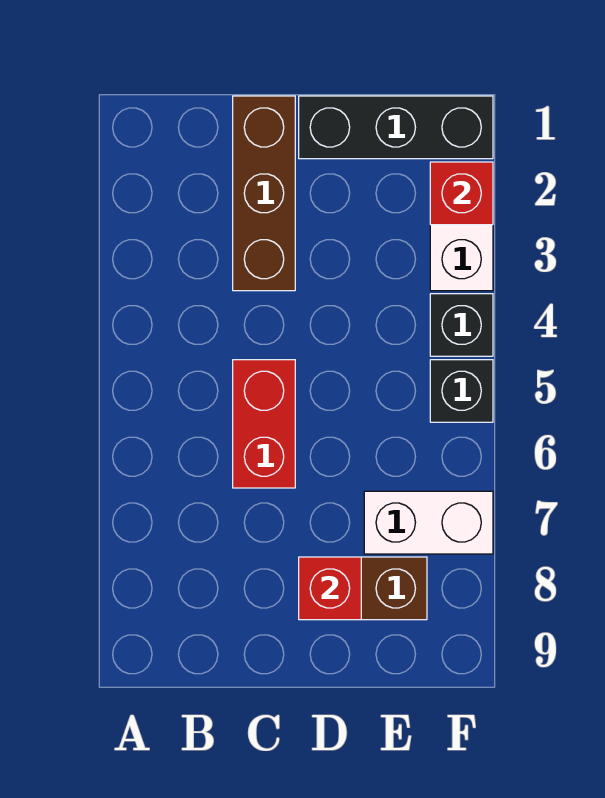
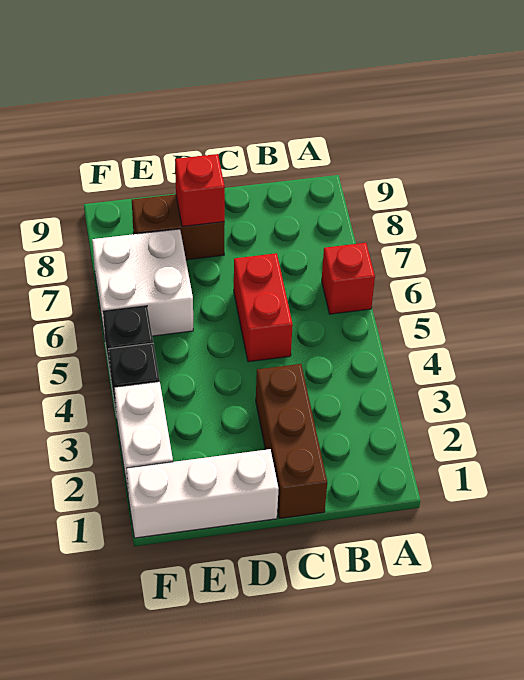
black 1x3 brick [299,96,493,159] -> white 1x3 brick [126,449,278,538]
white 1x2 brick [364,491,493,554] -> white 2x2 brick [92,229,193,337]
red 1x1 brick [430,162,493,225] -> red 1x1 brick moved to [322,243,375,314]

